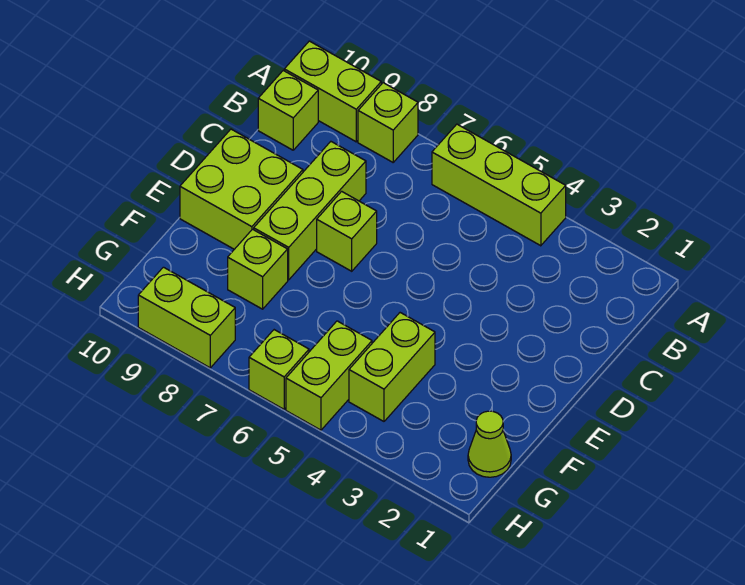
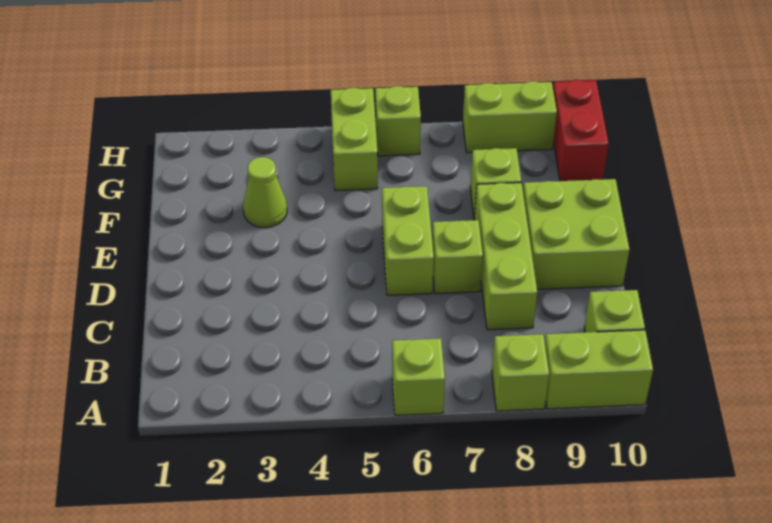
lime 1x3 brick [432,124,566,246] -> lime 1x1 brick [392,338,445,415]
lime 1x2 brick [349,313,435,421] -> lime 1x2 brick moved to [382,186,434,295]
lime 1x1 cone [468,411,511,477] -> lime 1x1 cone moved to [243,157,287,228]
none -> red 1x2 brick [553,80,609,181]

